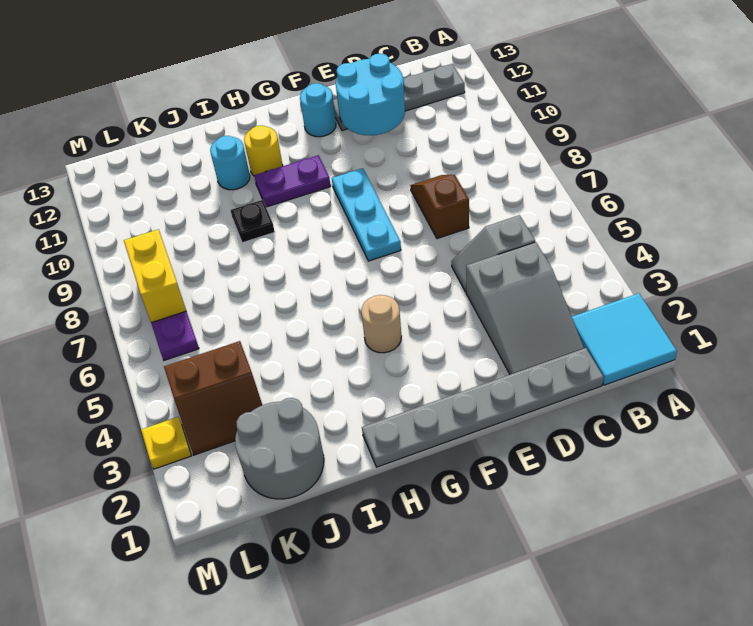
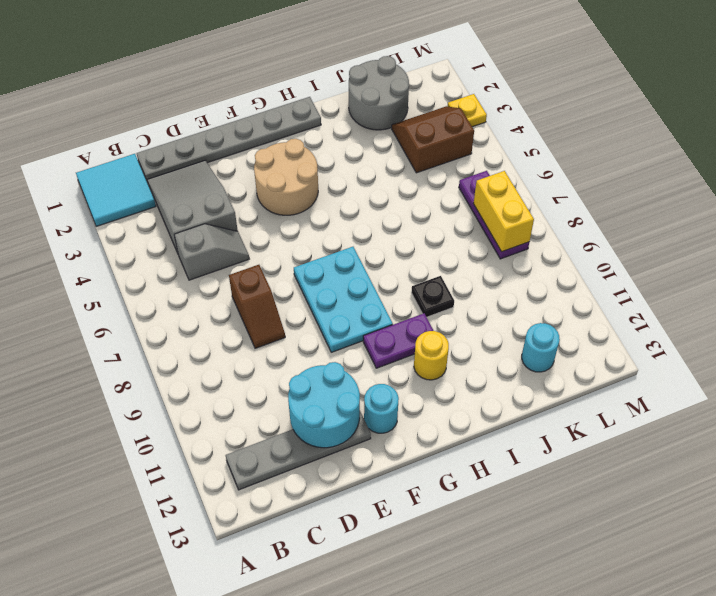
cyan 1x3 plate [332,168,401,261] -> cyan 2x3 plate [294,247,393,352]
tan 1x1 round brick [361,295,401,353] -> tan 2x2 round brick [254,139,318,215]
cyan 1x1 round brick [210,136,250,190] -> cyan 1x1 round brick moved to [522,323,560,372]

